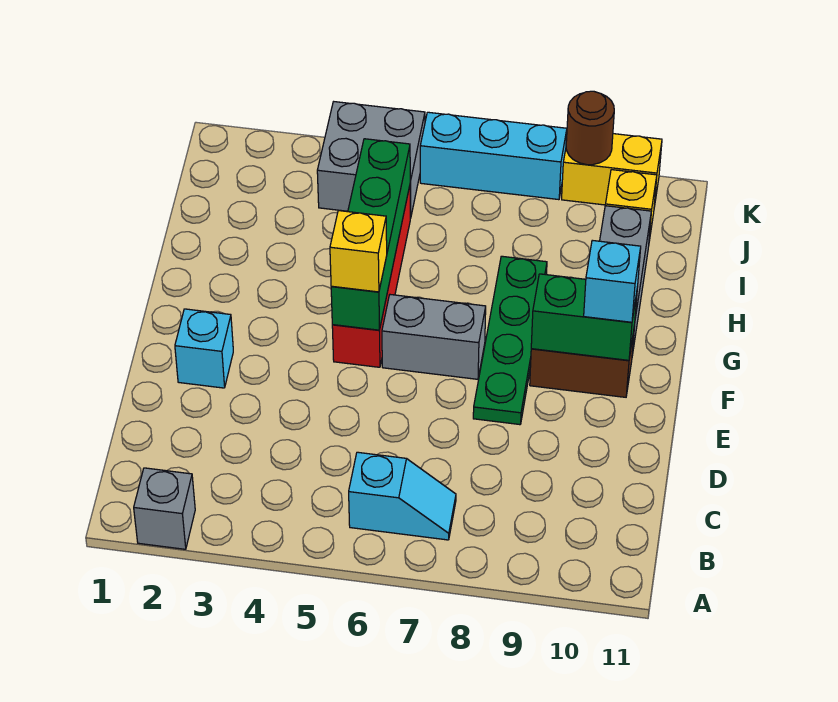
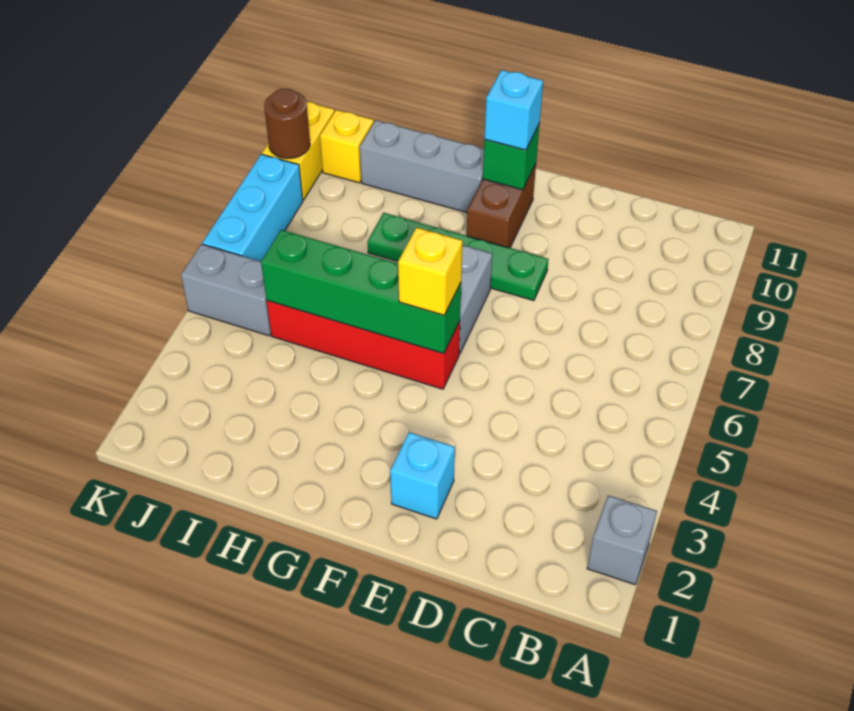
cyan 1x2 slope [349,452,456,540] -> none
green 1x2 brick [531,274,637,360] -> green 1x1 brick [483,123,540,190]
grey 2x2 brick [317,102,425,218] -> grey 1x2 brick [181,244,271,336]

